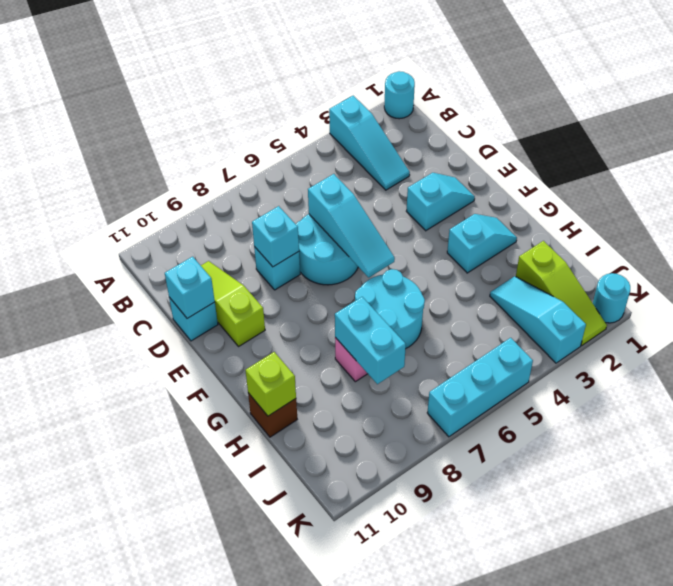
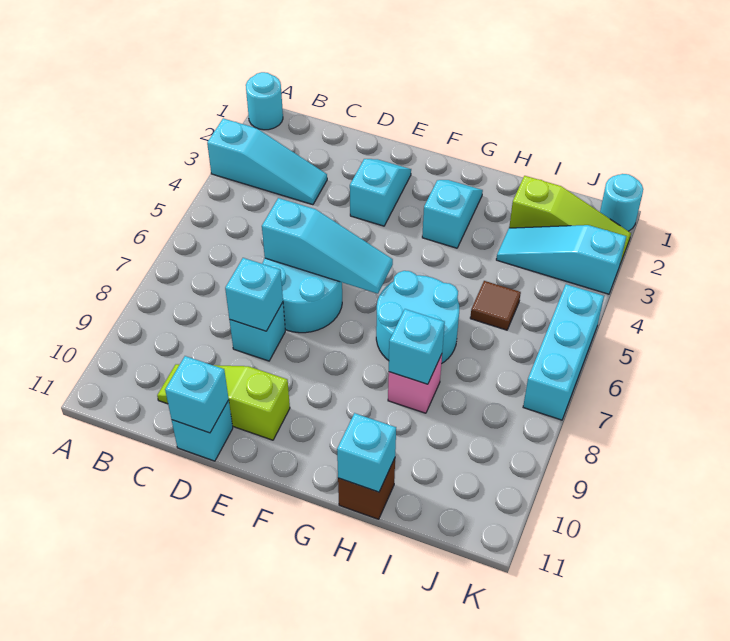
cyan 1x2 brick [335,297,406,384] -> cyan 1x1 brick [389,309,445,384]
lime 1x1 brick [245,352,296,416] -> cyan 1x1 brick [337,413,396,492]
none -> brown 1x1 tile [470,281,521,330]

